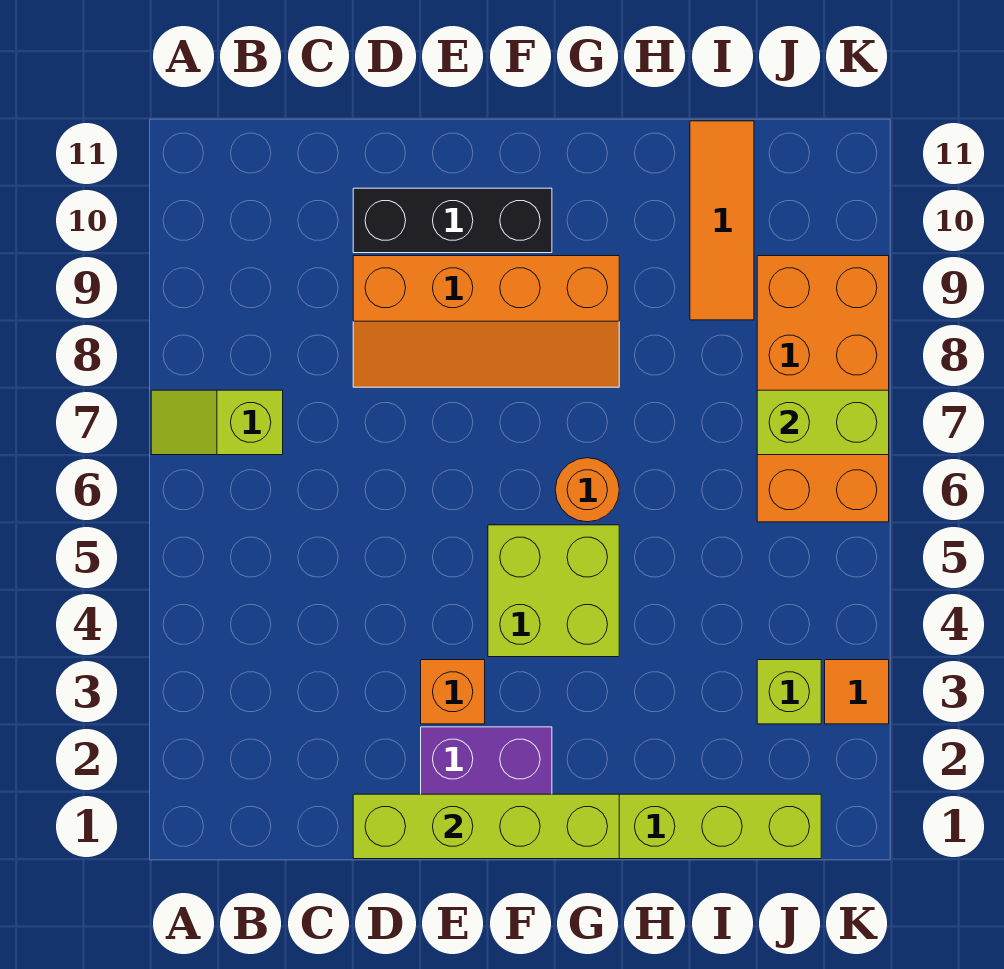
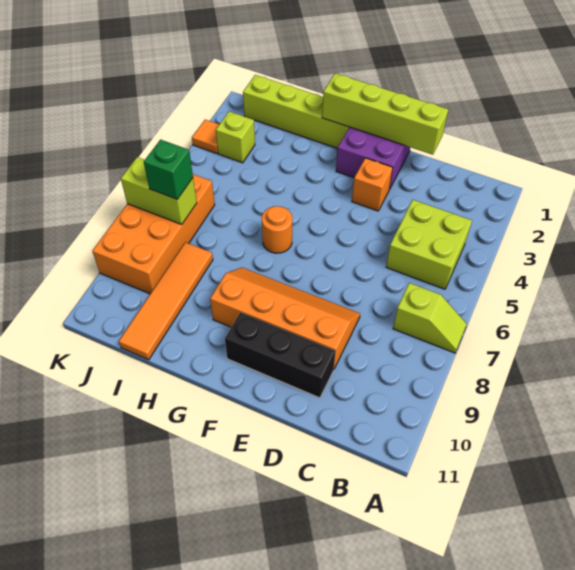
lime 2x2 brick [488,525,619,657] -> lime 2x2 brick moved to [386,200,472,289]
orange 1x3 tile [690,121,754,320] -> orange 1x4 tile [119,242,213,360]
none -> green 1x1 brick [144,140,193,199]

